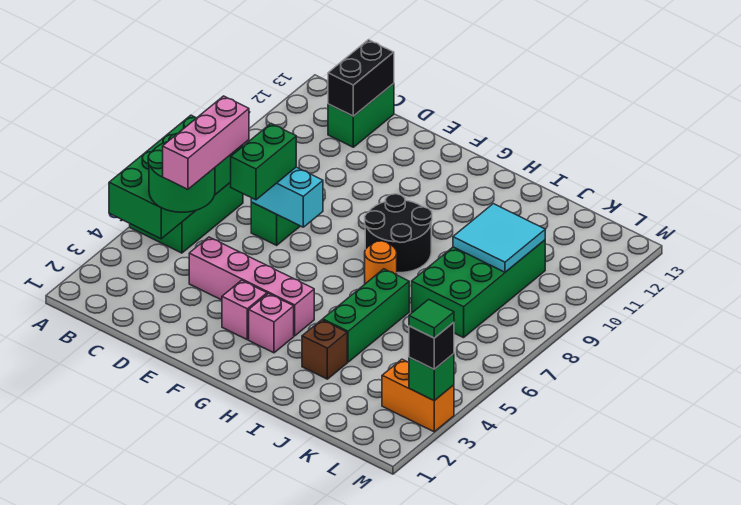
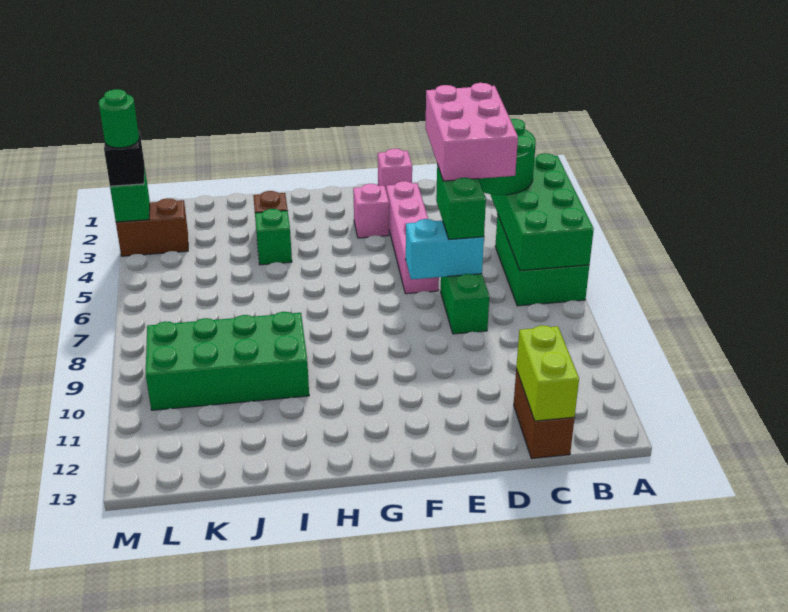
pink 1x3 brick [163,96,249,189] -> pink 2x3 brick [426,83,518,181]
green 1x2 brick [328,83,394,147] -> brown 1x2 brick [514,369,574,459]
black 1x2 brick [328,40,394,116] -> lime 1x2 brick [516,325,579,421]
pink 1x4 brick [189,237,314,336] -> pink 1x4 brick turned to [386,181,439,294]
pink 1x1 brick [249,294,294,353] -> pink 1x1 brick moved to [378,149,412,189]
black 2x2 round brick [365,194,432,273] -> none
orange 1x1 round brick [365,241,397,284] -> none
green 1x3 brick [323,269,409,362] -> green 1x1 brick [255,209,292,265]
green 2x4 brick [412,240,545,338] -> green 2x4 brick turned to [146,312,309,410]
cyan 2x2 tile [453,204,545,272] -> none
orange 1x2 brick [382,359,454,432] -> brown 1x2 brick [116,198,188,256]
green 1x1 tile [409,299,454,338] -> green 1x1 round brick [99,89,139,148]

